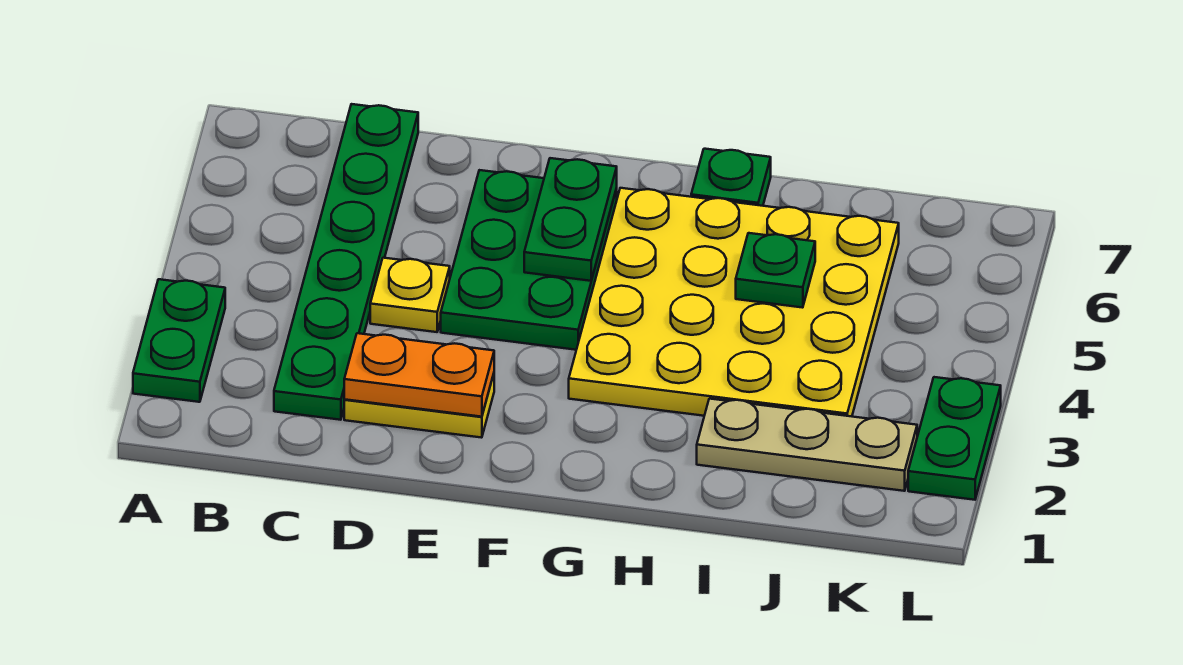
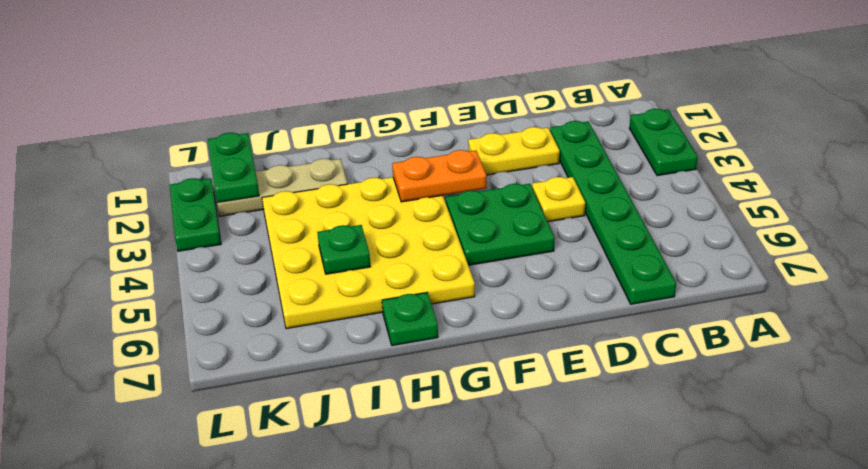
orange 1x2 plate [344,333,494,417] -> orange 1x2 plate moved to [392,150,487,202]
green 2x3 plate [441,170,617,350] -> green 2x2 plate [446,184,555,265]
green 1x2 plate [524,158,617,281] -> green 1x2 plate moved to [208,133,259,202]

